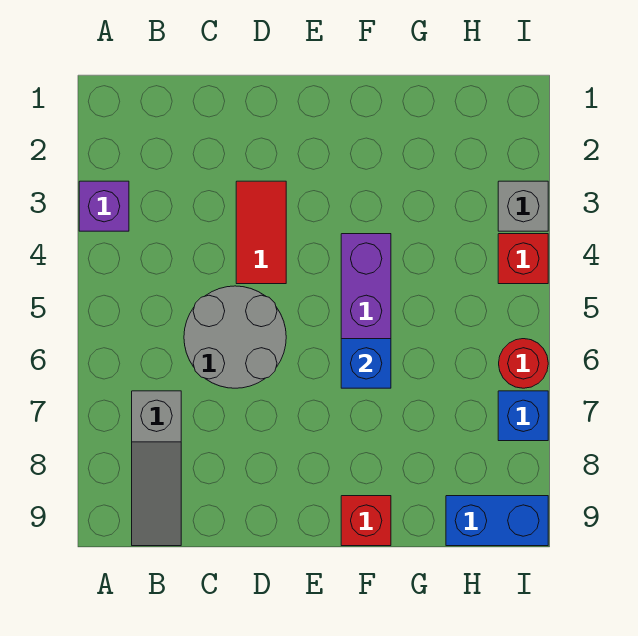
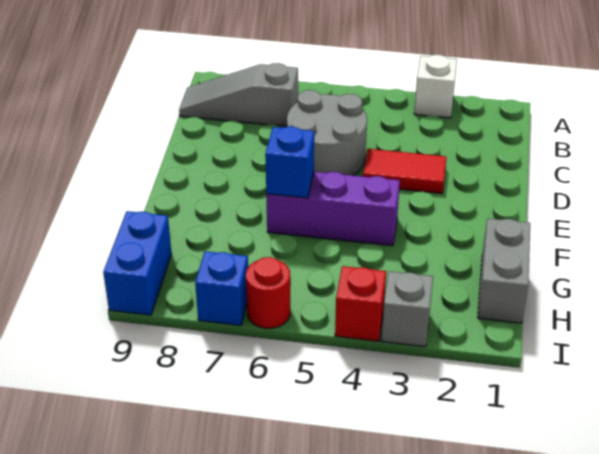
purple 1x1 brick [79,181,129,231] -> white 1x1 brick [414,55,457,118]
red 1x1 brick [341,496,391,546] -> none
none -> grey 1x2 brick [478,218,530,323]

